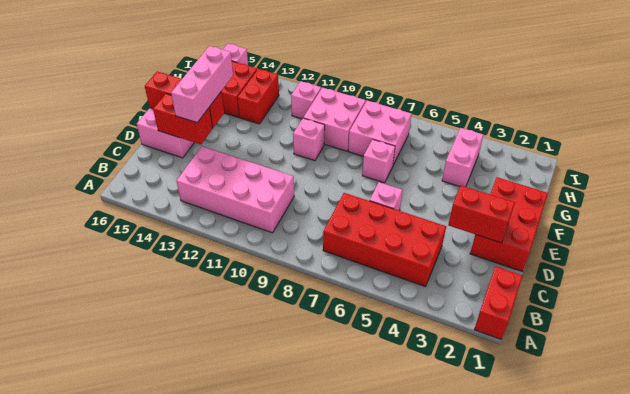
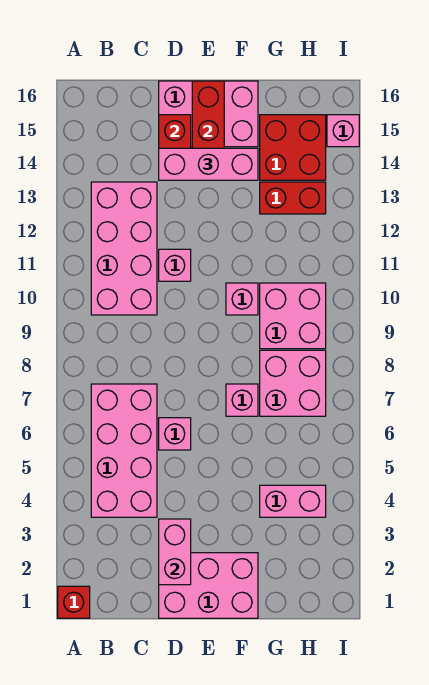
red 1x2 brick [474,266,523,339] -> red 1x1 brick [58,586,90,618]
red 2x4 brick [323,193,446,287] -> pink 2x4 brick [91,384,157,517]
red 2x3 brick [470,177,548,271] -> pink 2x3 brick [159,553,258,618]
red 1x2 brick [448,186,515,243] -> pink 1x2 brick [159,519,191,585]
pink 1x1 brick [291,81,321,119] -> pink 1x1 brick moved to [159,249,191,281]

